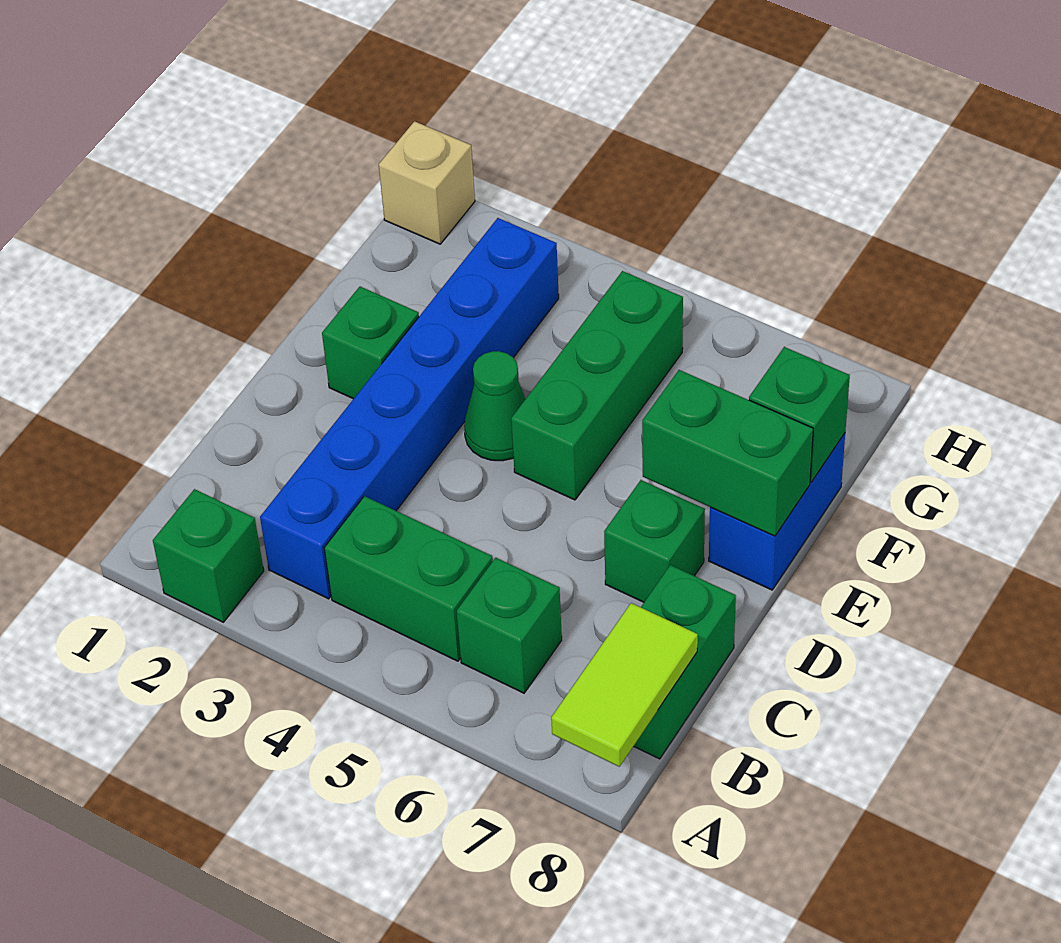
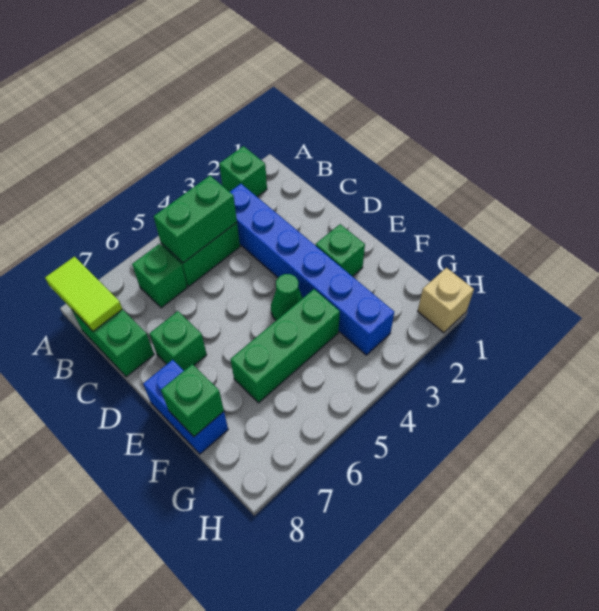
green 1x3 brick [511,271,683,500] -> green 1x3 brick turned to [230,289,340,403]
green 1x2 brick [642,370,813,536] -> green 1x2 brick moved to [154,176,237,263]

